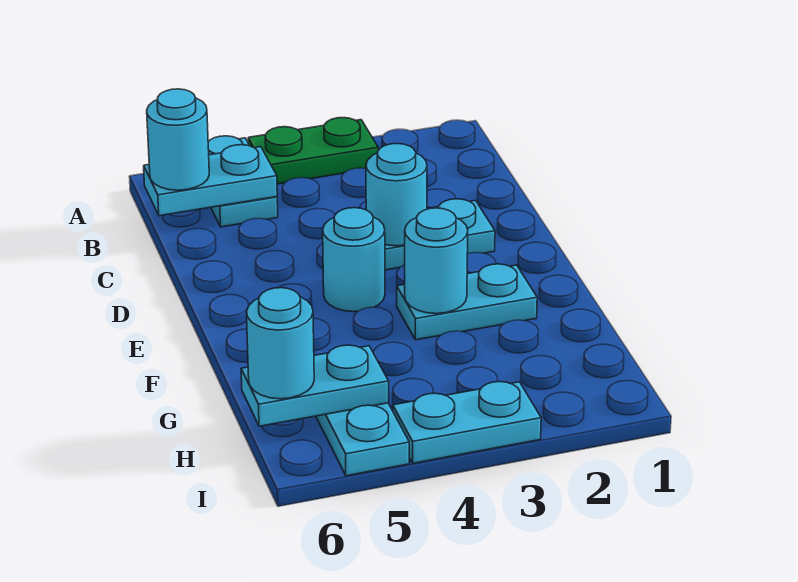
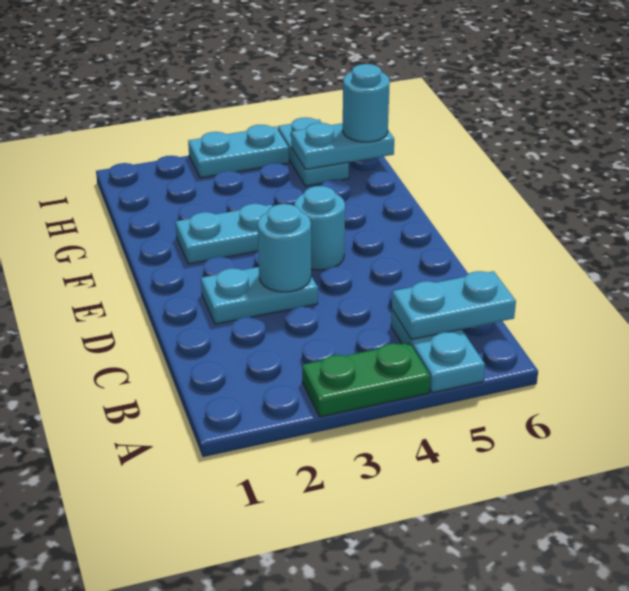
cyan 1x1 round brick [147,89,209,190] -> none
cyan 1x1 round brick [405,208,468,314] -> none

